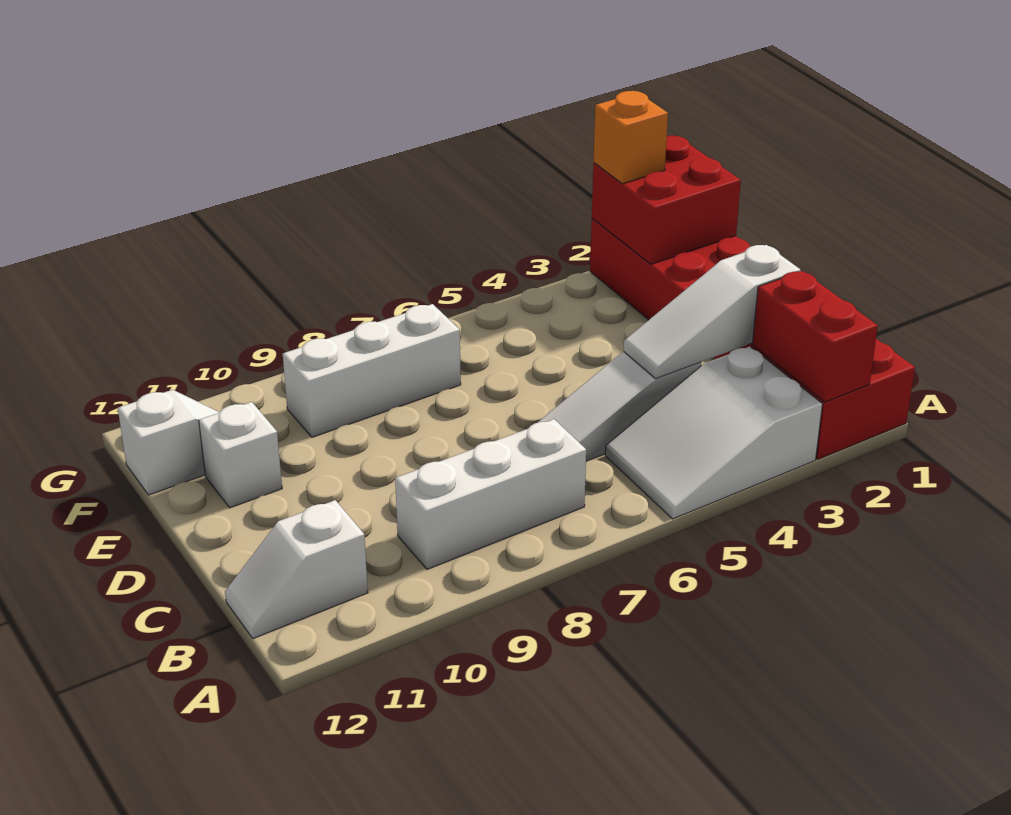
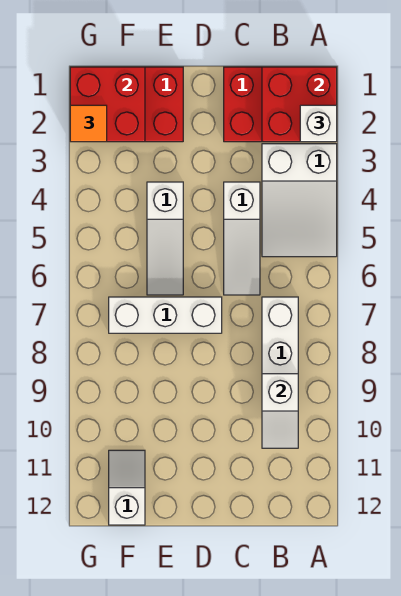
red 1x2 brick [753,271,878,402] -> red 2x2 brick [262,67,337,142]
white 1x2 slope [225,500,368,638] -> white 1x2 slope moved to [262,374,298,448]
white 1x3 slope [623,245,801,379] -> white 1x3 slope moved to [147,182,183,295]
white 1x1 brick [199,402,282,508] -> white 1x1 brick moved to [300,105,337,142]
white 1x3 brick [283,304,461,437] -> white 1x3 brick turned to [109,297,222,333]
orange 1x1 brick [593,91,668,184] -> orange 1x1 tile [70,105,107,142]

